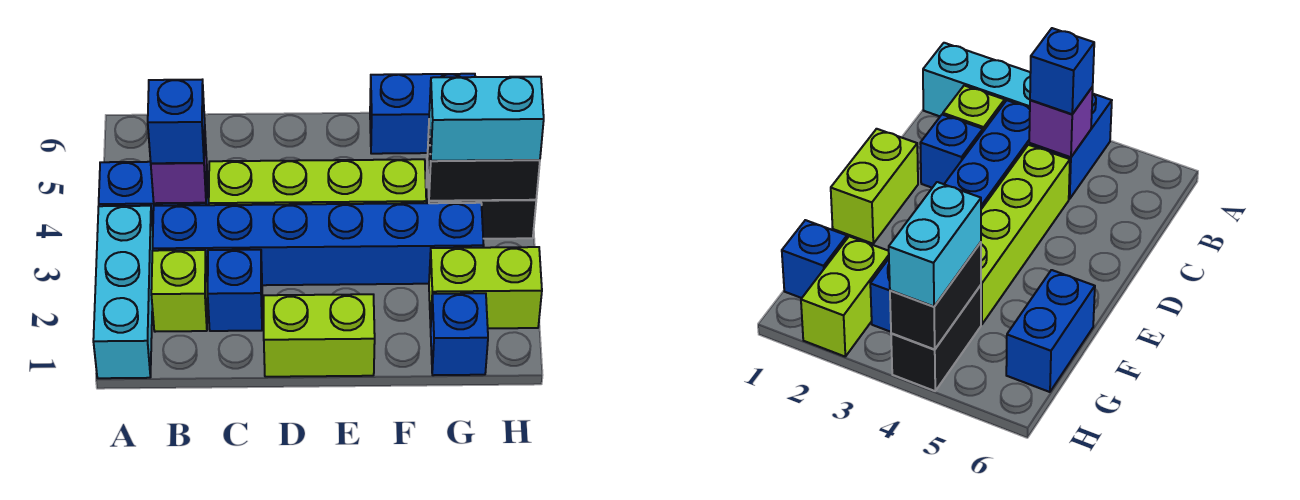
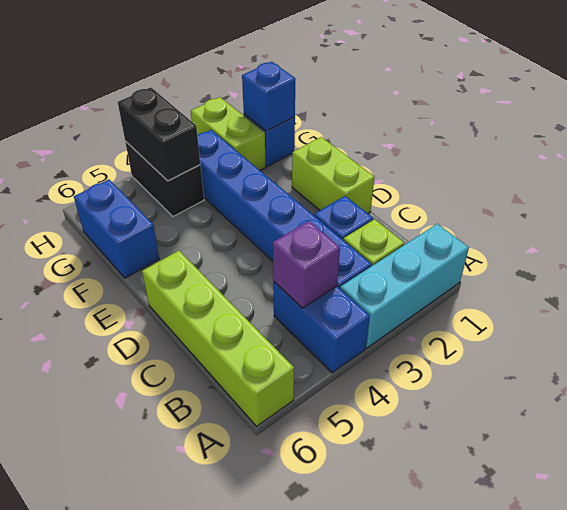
blue 1x1 brick [148,80,205,163] -> blue 1x1 brick moved to [242,62,295,131]
lime 1x4 brick [209,159,426,205] -> lime 1x4 brick moved to [142,251,294,426]
cyan 1x2 brick [429,77,544,161] -> none

